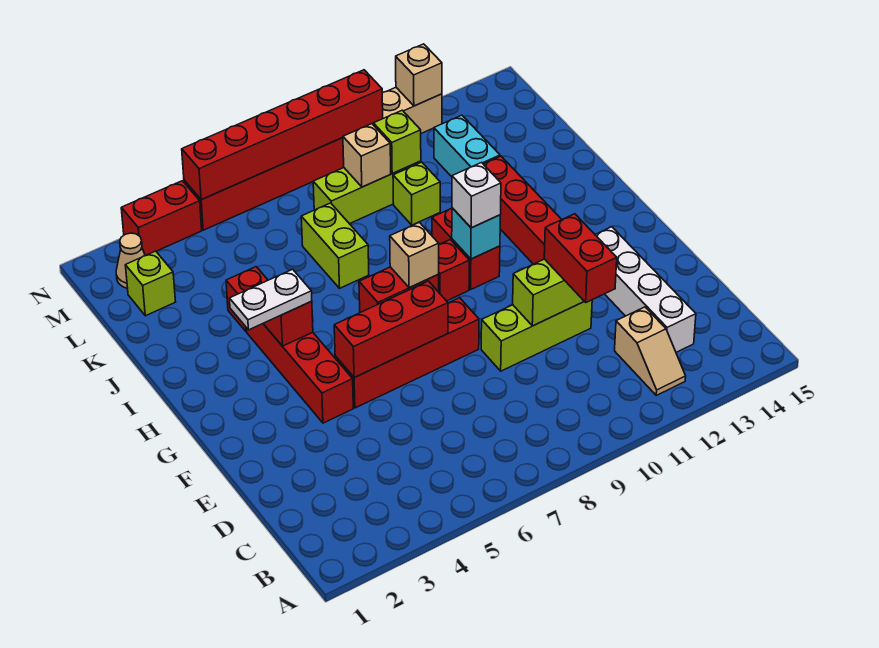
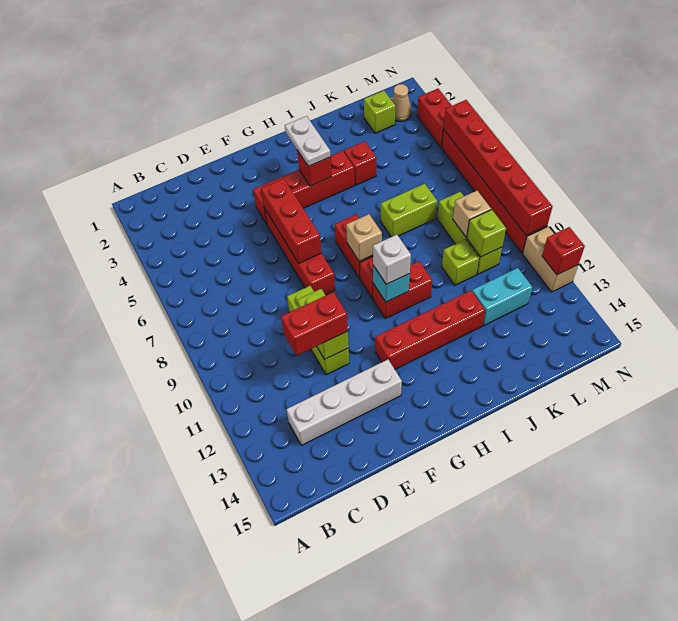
tan 1x2 slope [615,307,686,395] -> none
tan 1x1 brick [396,44,442,106] -> red 1x1 brick [542,227,585,275]

